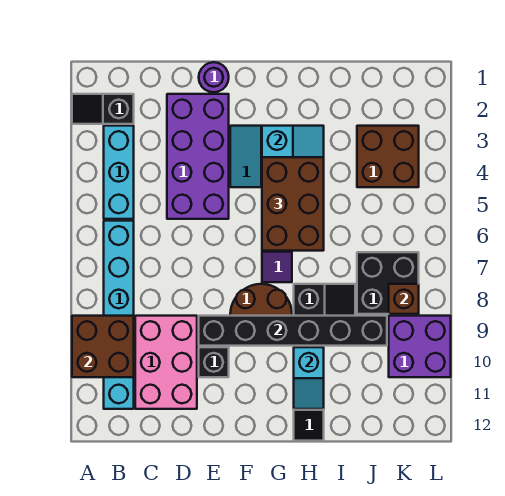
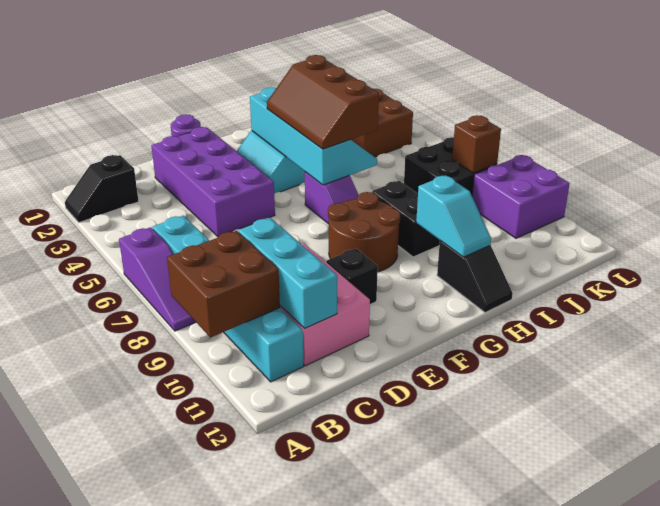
none -> purple 1x3 slope [119,227,196,331]
cyan 1x3 brick [104,126,134,219] -> cyan 1x3 brick moved to [238,218,337,329]
black 1x6 brick [199,316,387,346] -> none
brown 2x3 brick [262,157,324,251] -> brown 2x3 slope [267,55,379,149]

